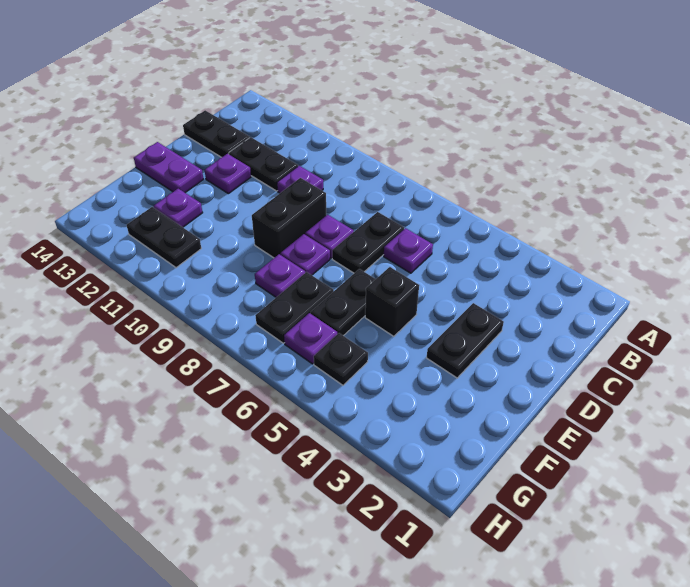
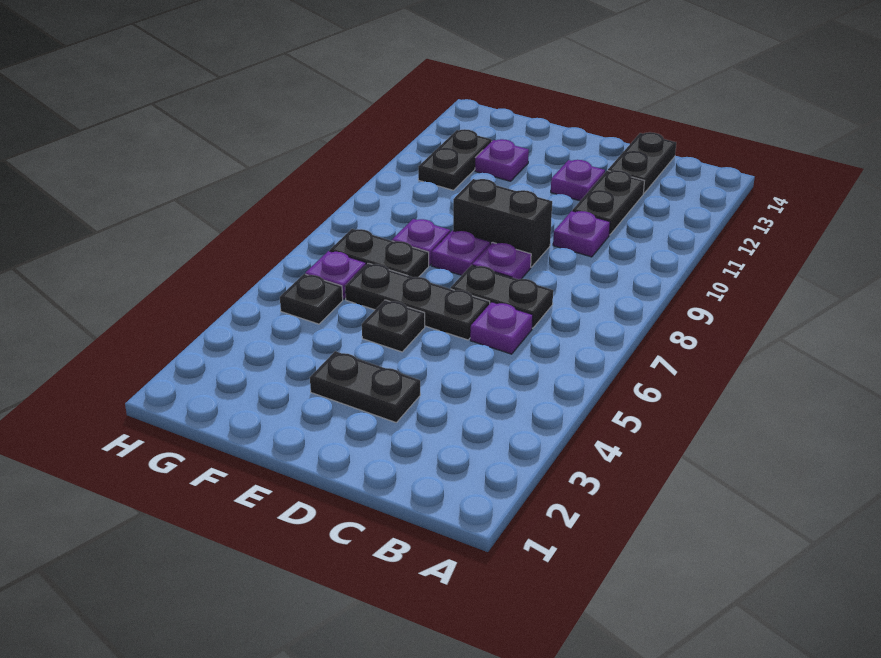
black 1x1 brick [365,267,419,336] -> black 1x1 plate [362,300,425,352]
black 1x2 plate [311,269,376,336] -> black 1x3 plate [345,263,490,340]
purple 1x2 plate [134,142,204,193] -> none

